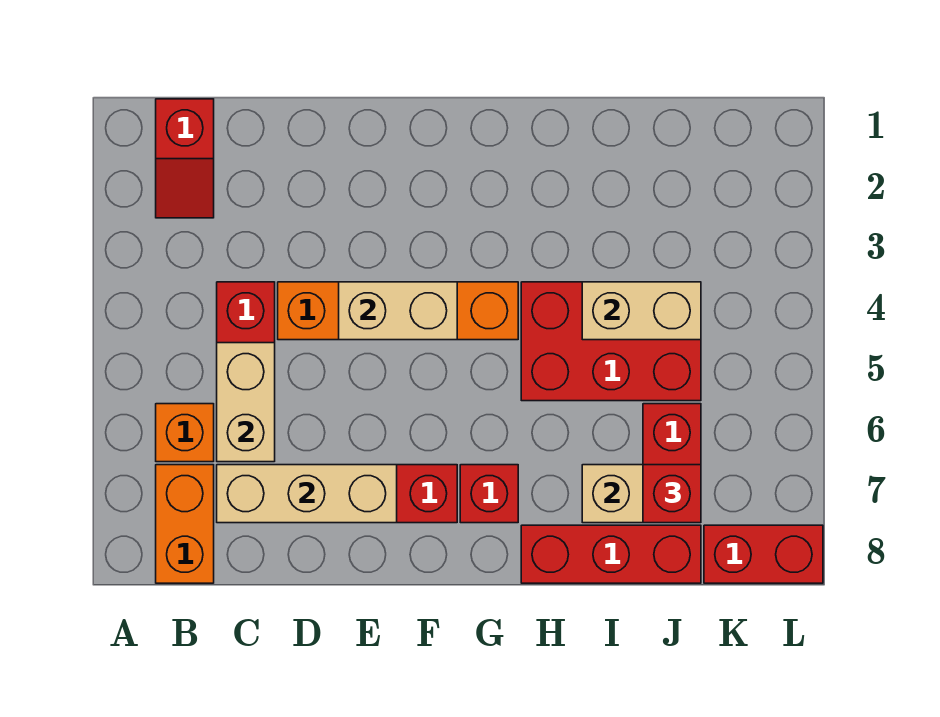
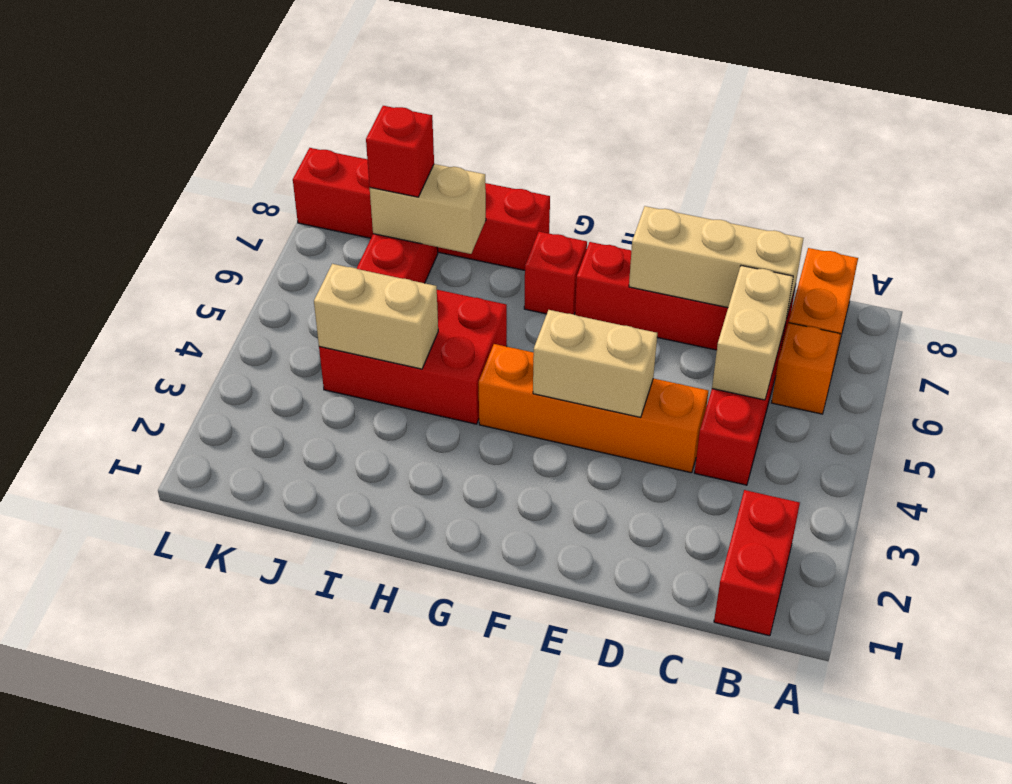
red 1x2 slope [156,99,214,218] -> red 1x2 brick [714,490,800,636]

